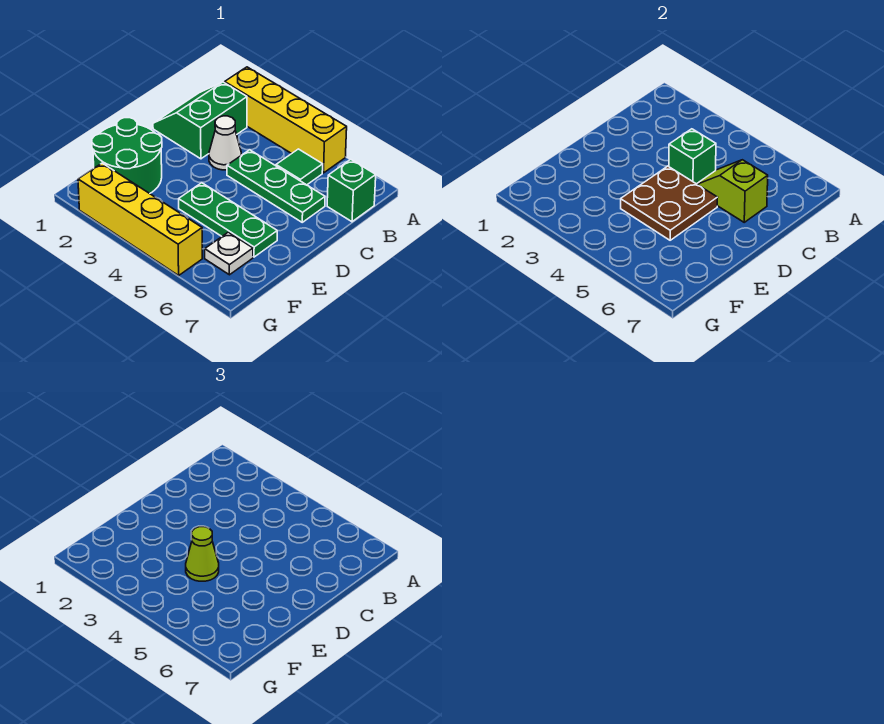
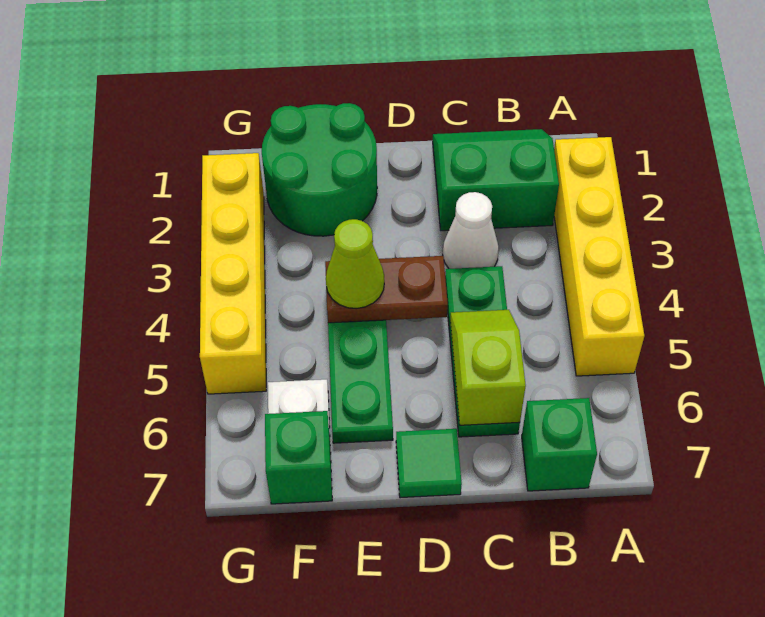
green 1x1 tile [276,149,323,185] -> green 1x1 tile moved to [396,429,462,498]
green 1x1 brick [669,129,716,184] -> green 1x1 brick moved to [265,411,332,504]
brown 2x2 plate [621,166,718,240] -> brown 1x2 plate [325,256,448,323]

